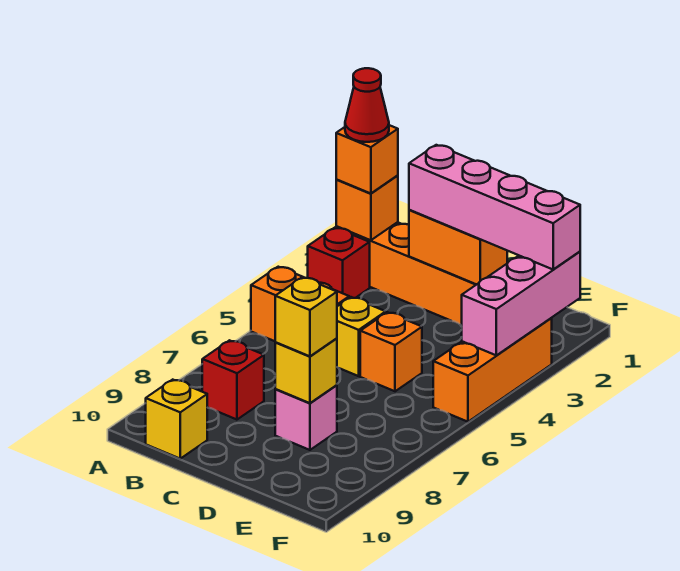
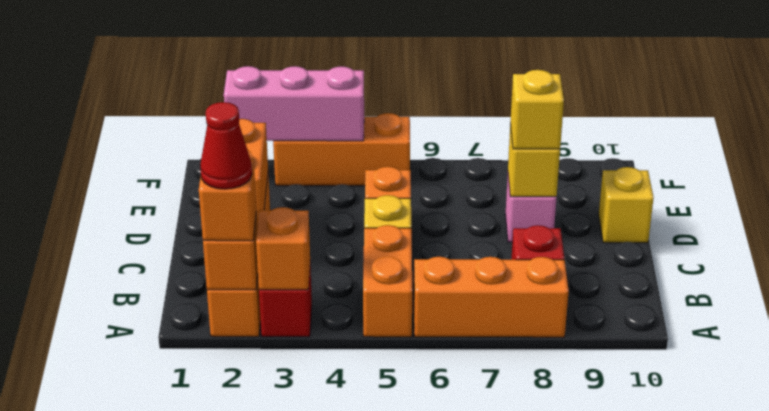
none -> orange 1x1 brick [256,207,310,290]
none -> orange 1x3 brick [414,257,569,337]
yellow 1x1 brick [146,380,207,459] -> yellow 1x1 brick moved to [599,167,654,243]
pink 1x4 brick [409,145,580,270] -> none

